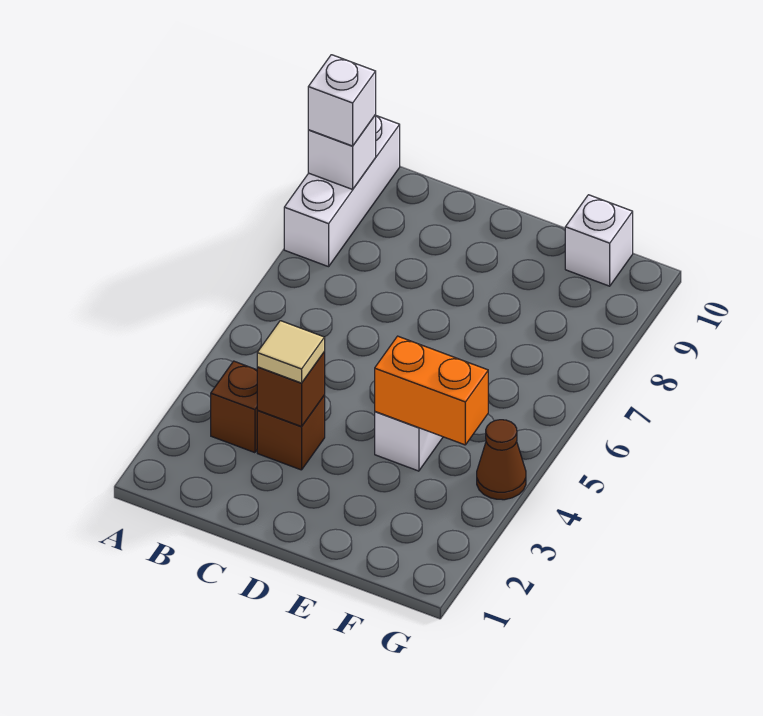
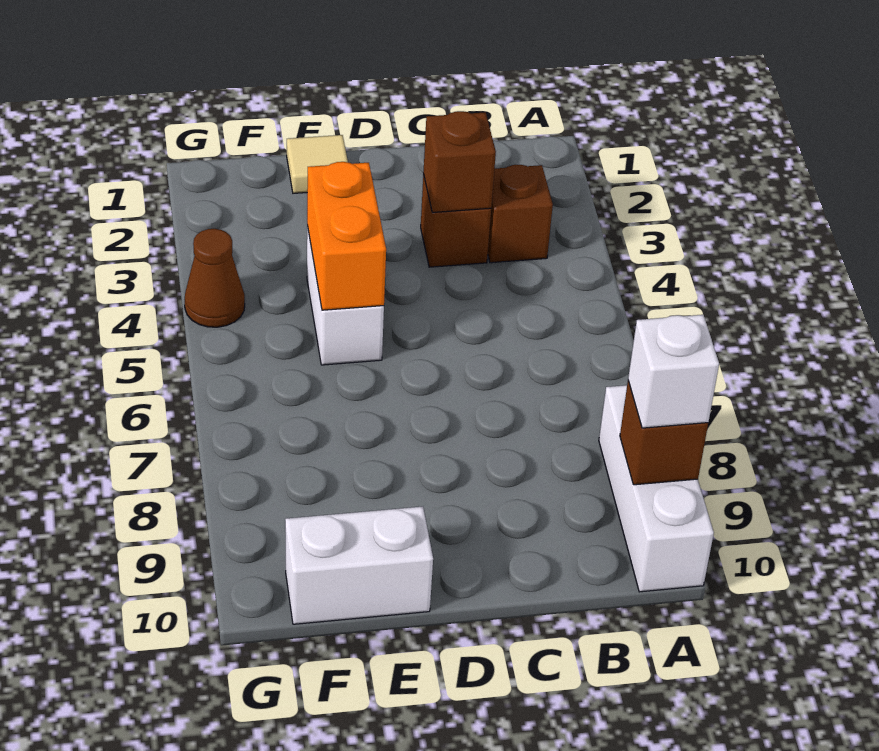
white 1x1 brick [308,115,376,189] -> brown 1x1 brick [620,381,708,485]
tan 1x1 tile [257,321,325,383] -> tan 1x1 tile moved to [287,135,348,193]
orange 1x2 brick [375,336,488,445] -> orange 1x2 brick turned to [307,162,386,310]
white 1x1 brick [565,195,633,286] -> white 1x2 brick [285,507,433,624]

